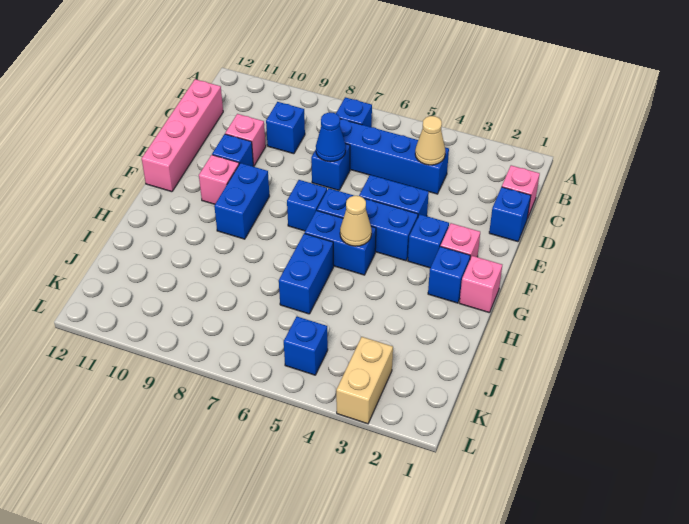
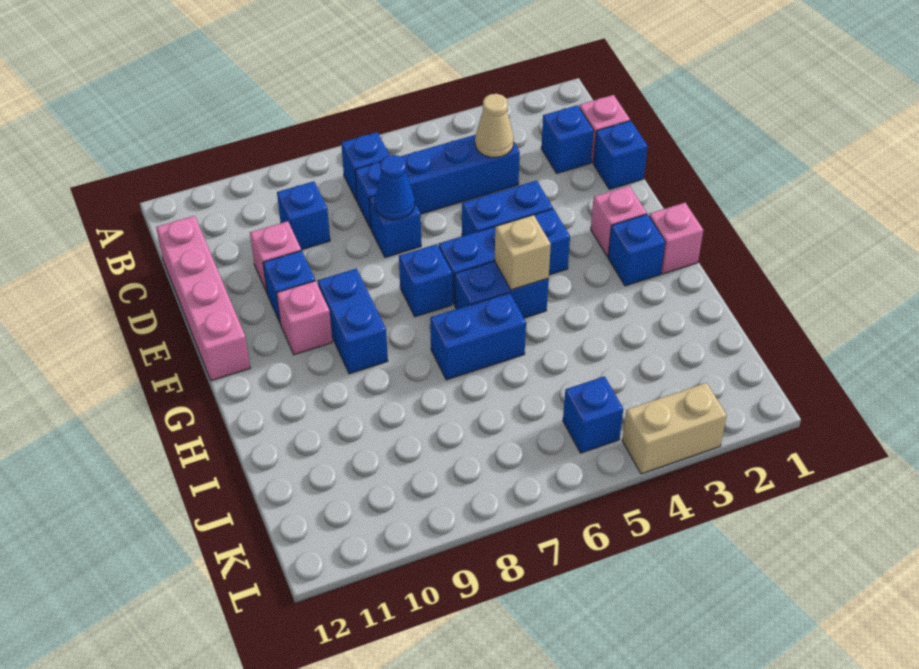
blue 1x1 brick [408,214,449,268] -> blue 1x1 brick moved to [541,105,594,173]
tan 1x1 cone [340,196,372,246] -> tan 1x1 brick [495,215,551,290]
blue 1x2 brick [279,233,334,314] -> blue 1x2 brick turned to [430,293,526,380]
tan 1x2 brick [336,337,393,424] -> tan 1x2 brick turned to [622,383,727,474]

